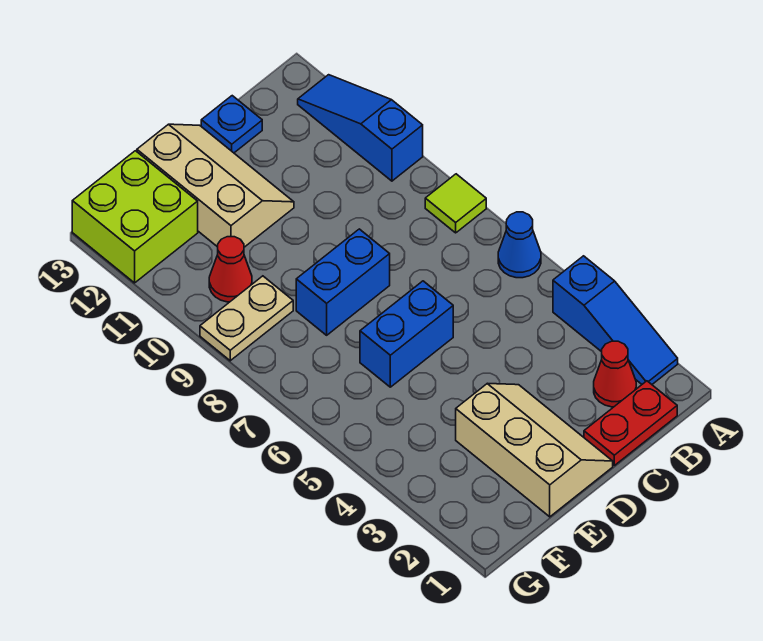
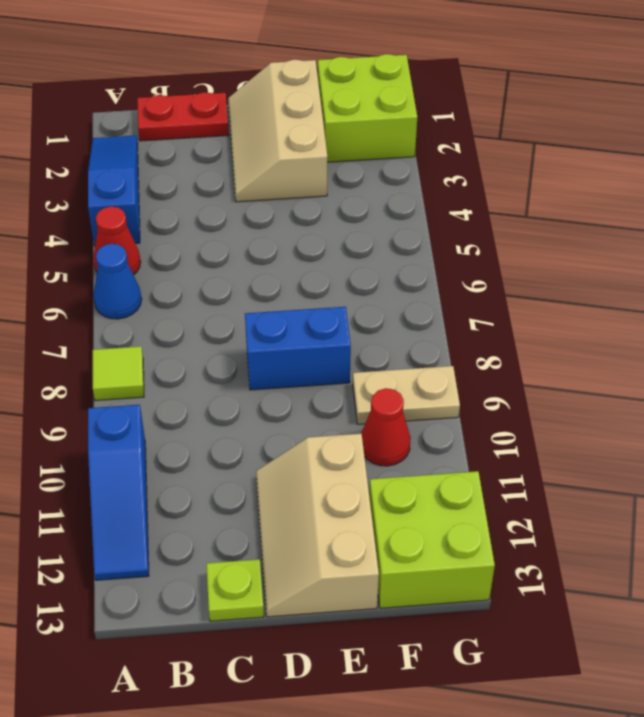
red 1x1 cone [594,341,636,407] -> red 1x1 cone moved to [93,206,141,275]
blue 1x1 plate [201,96,262,153] -> lime 1x1 plate [206,559,264,621]
blue 1x2 brick [360,281,453,387] -> none
none -> lime 2x2 brick [318,54,417,162]

